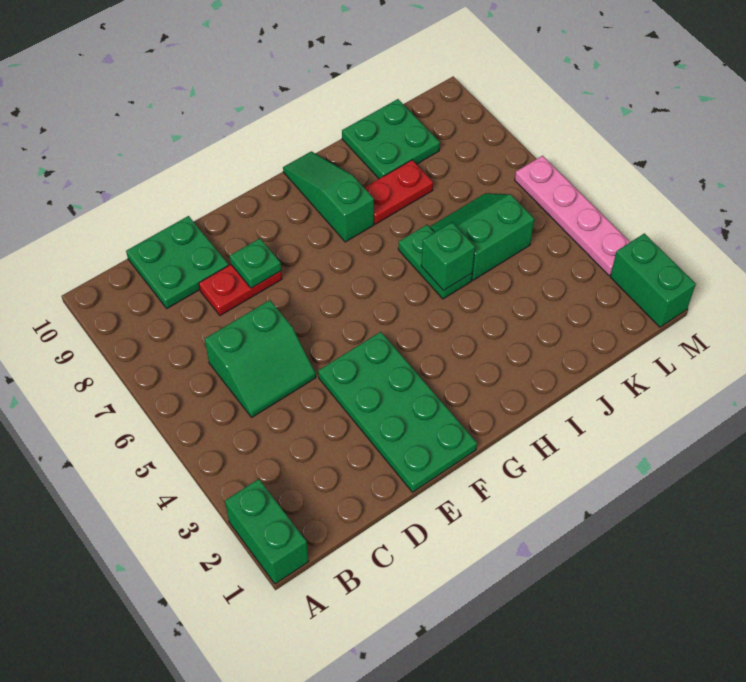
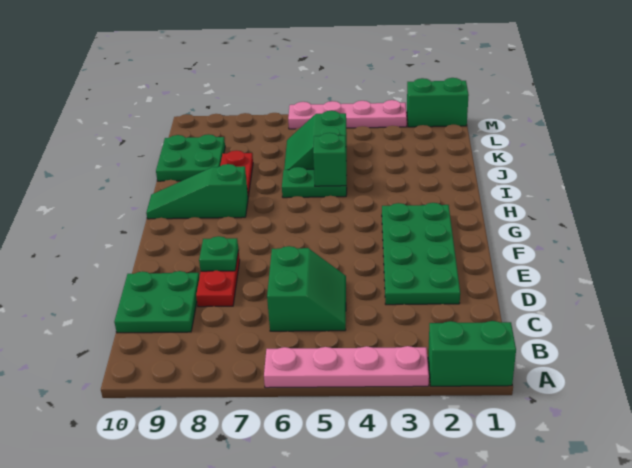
none -> pink 1x4 plate [264,346,429,388]
green 2x4 plate [318,332,477,492] -> green 2x4 plate turned to [382,203,460,305]

